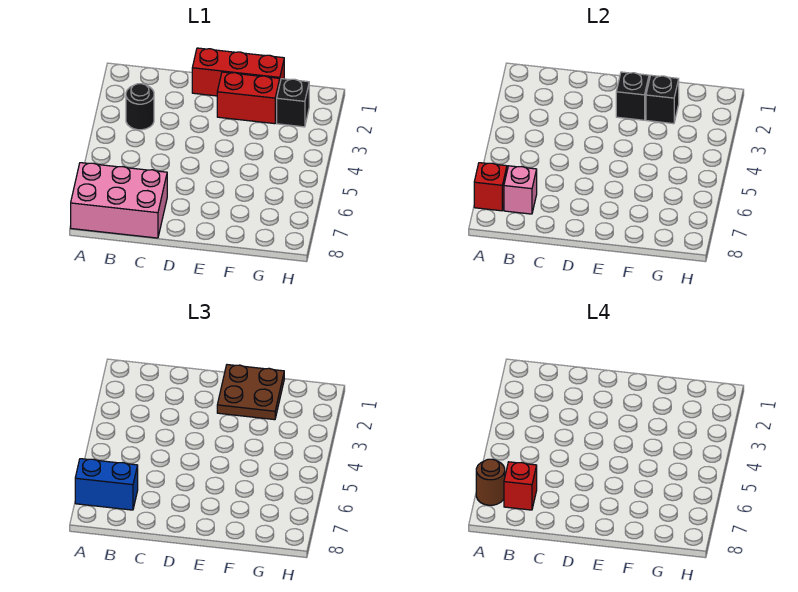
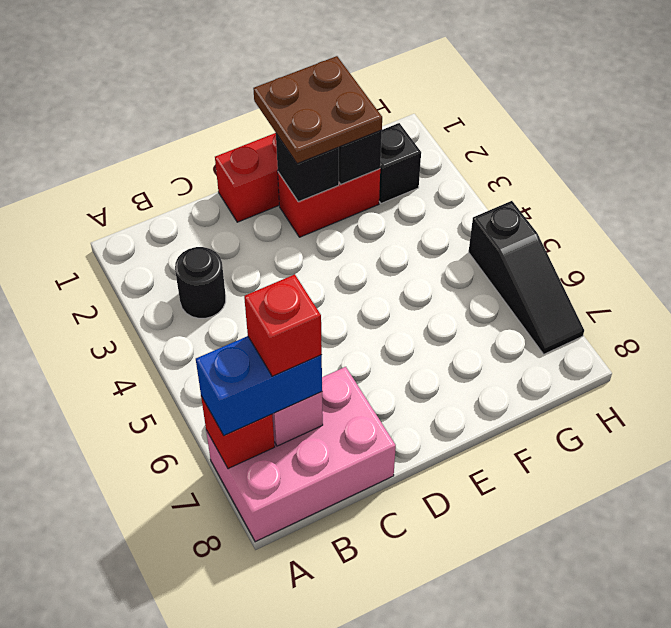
brown 1x1 round brick [476,459,505,505] -> none
none -> black 1x3 slope [469,201,584,354]

